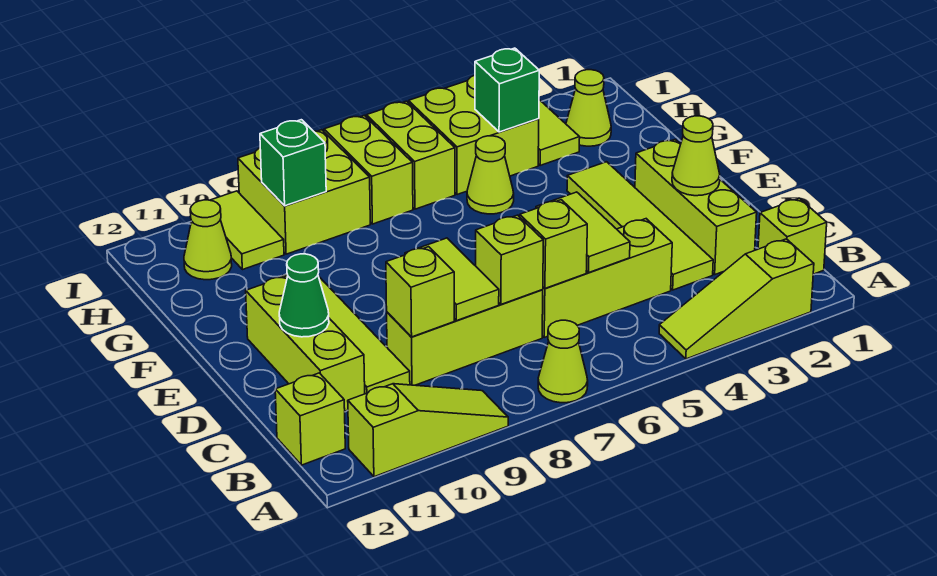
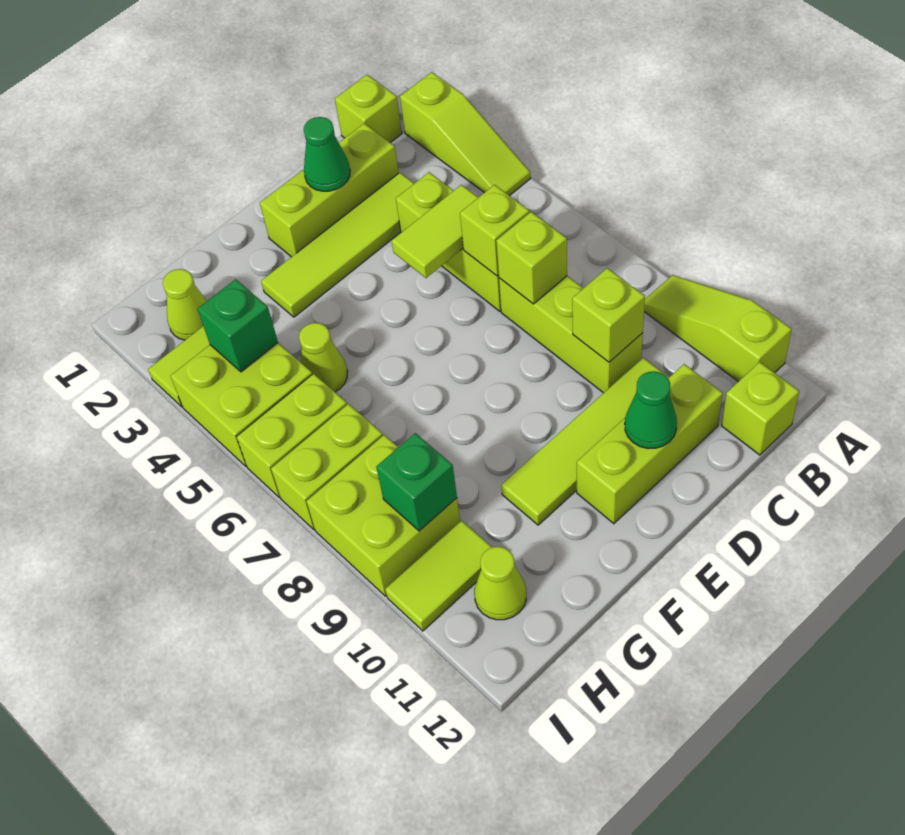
lime 1x1 cone [538,320,588,403] -> none
lime 1x2 tile [405,238,499,321] -> none
lime 1x1 cone [672,116,720,196] -> green 1x1 cone [304,117,350,191]

